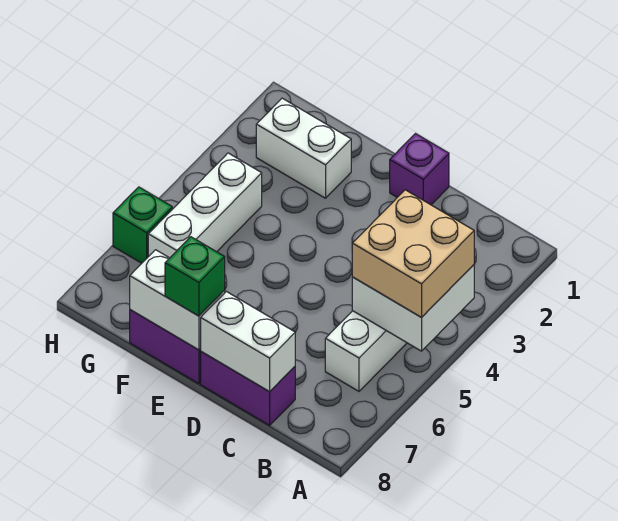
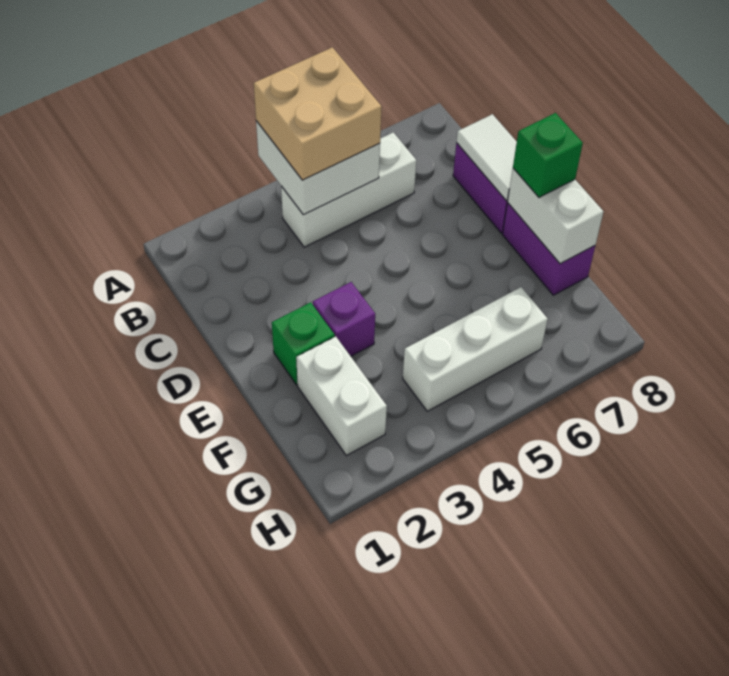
white 1x2 brick [200,292,295,392] -> white 1x2 tile [457,114,517,201]
purple 1x1 brick [390,134,449,205] -> purple 1x1 brick moved to [313,282,375,356]
green 1x1 brick [113,187,172,263] -> green 1x1 brick moved to [272,302,335,385]

